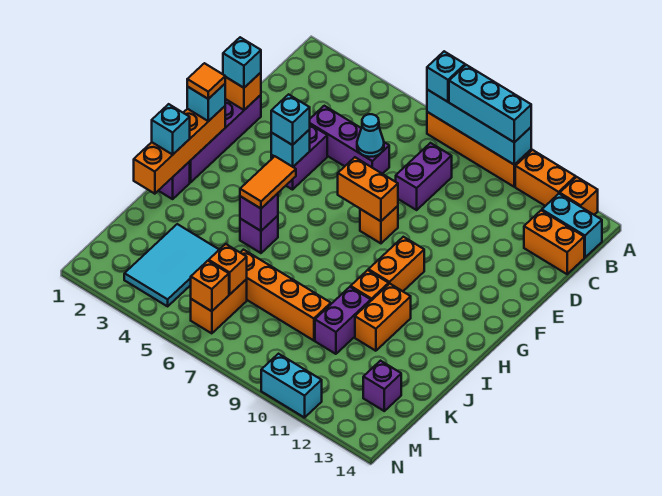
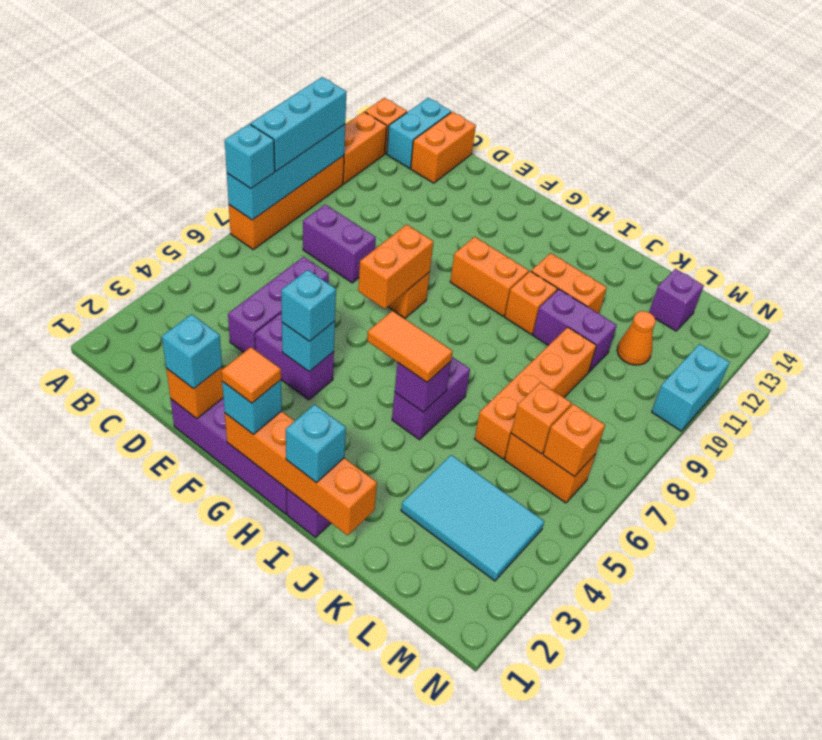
cyan 1x1 cone [357,114,384,157] -> none
purple 1x1 brick [240,216,278,253] -> purple 1x2 brick [392,357,470,440]
none -> orange 1x1 cone [617,311,656,365]

